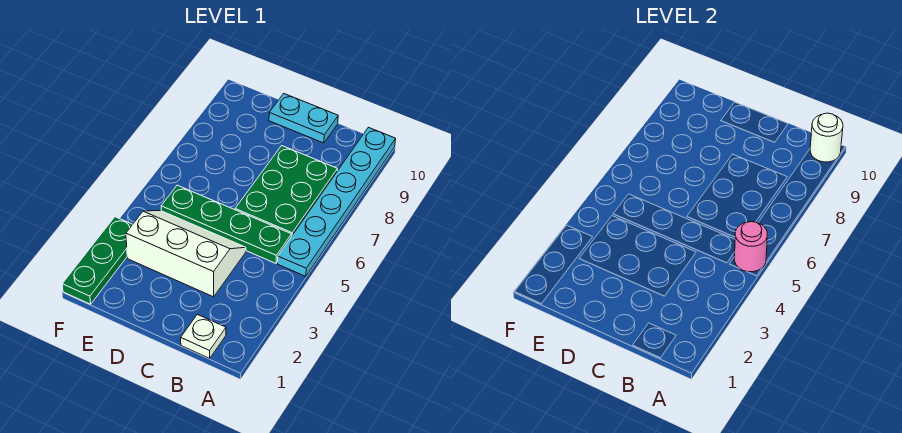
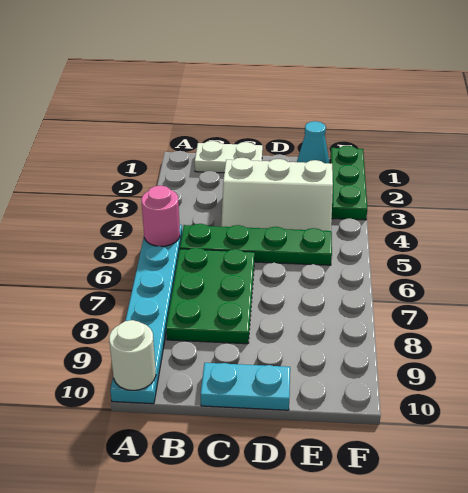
white 1x1 plate [181,314,226,358] -> white 1x2 plate [195,141,263,173]
none -> cyan 1x1 cone [297,121,329,163]

